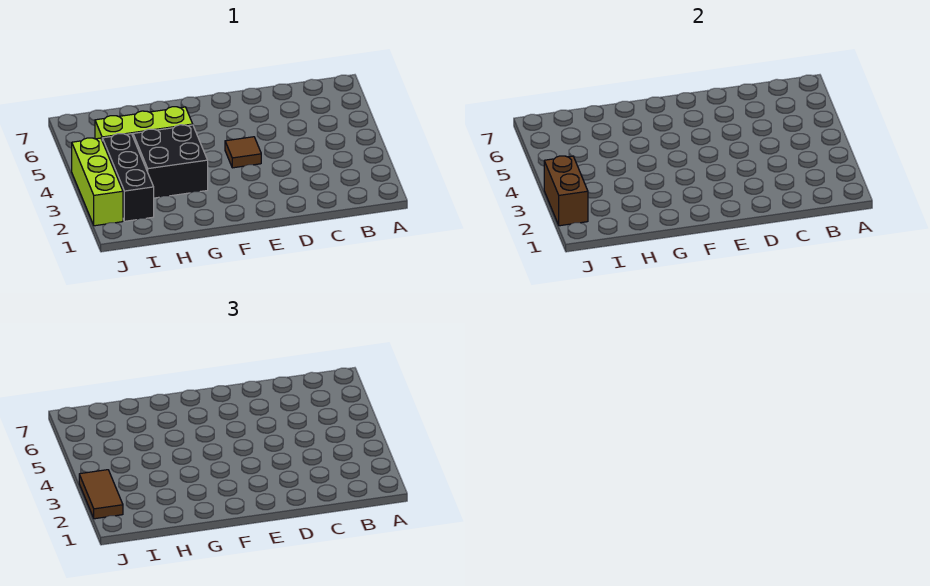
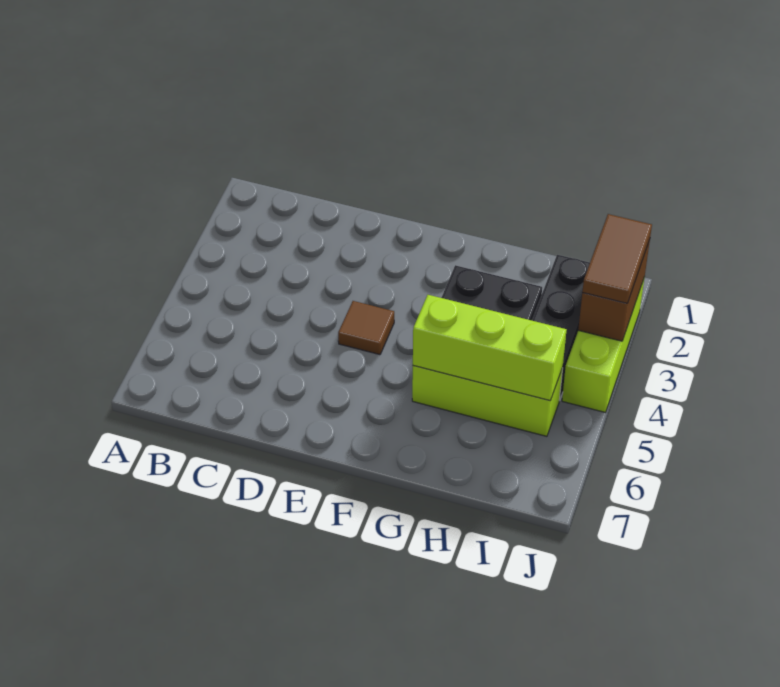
none -> lime 1x3 brick [413,295,566,400]

